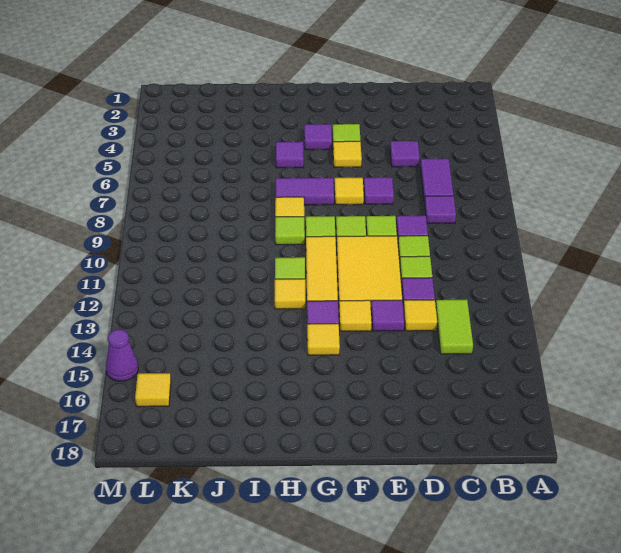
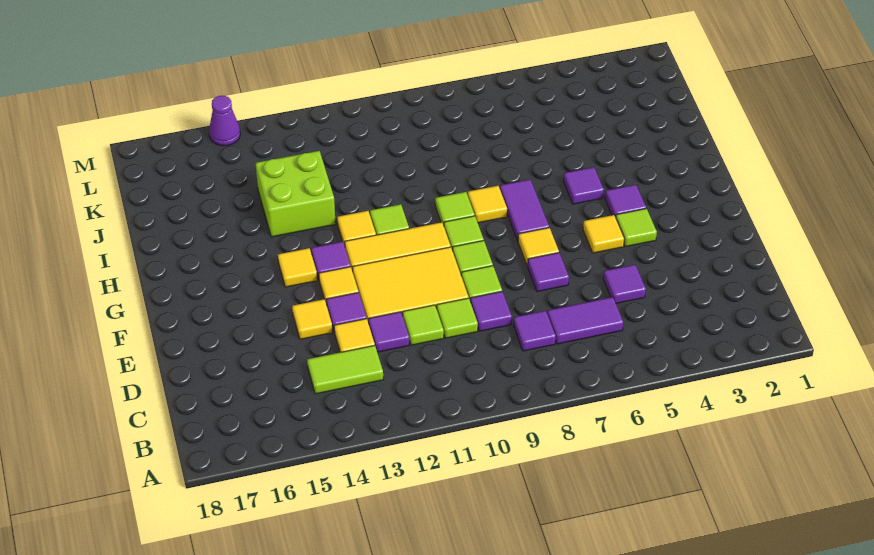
none -> lime 2x2 brick [256,151,336,237]
yellow 1x1 tile [135,373,171,407] -> yellow 1x1 tile moved to [292,299,333,339]

